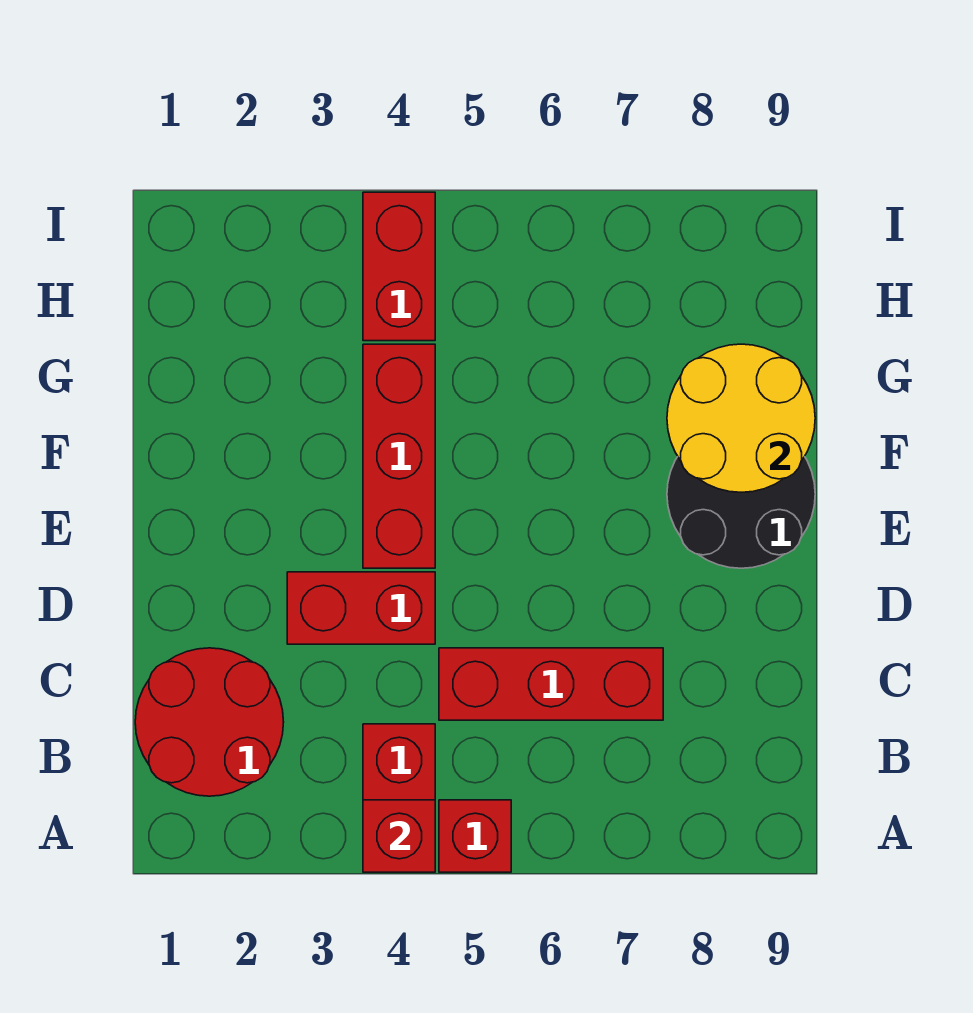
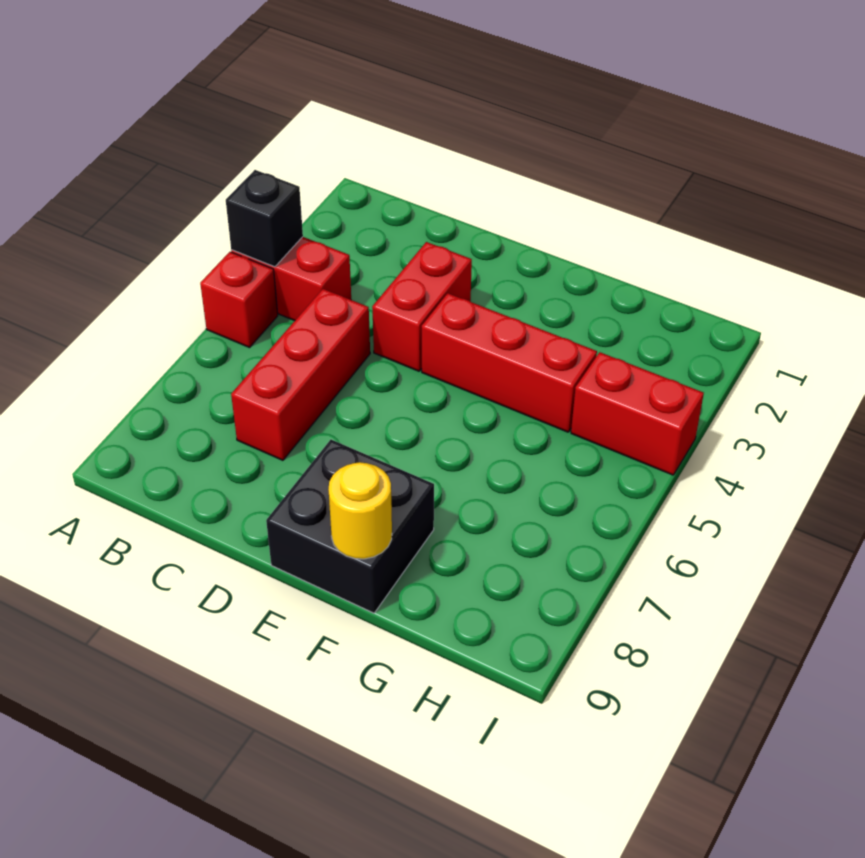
red 1x1 brick [363,800,435,872] -> black 1x1 brick [226,170,303,267]
red 2x2 round brick [135,648,284,796] -> none
black 2x2 round brick [667,457,815,568] -> black 2x2 brick [266,440,434,613]
yellow 2x2 round brick [667,344,815,492] -> yellow 1x1 round brick [328,462,392,559]

